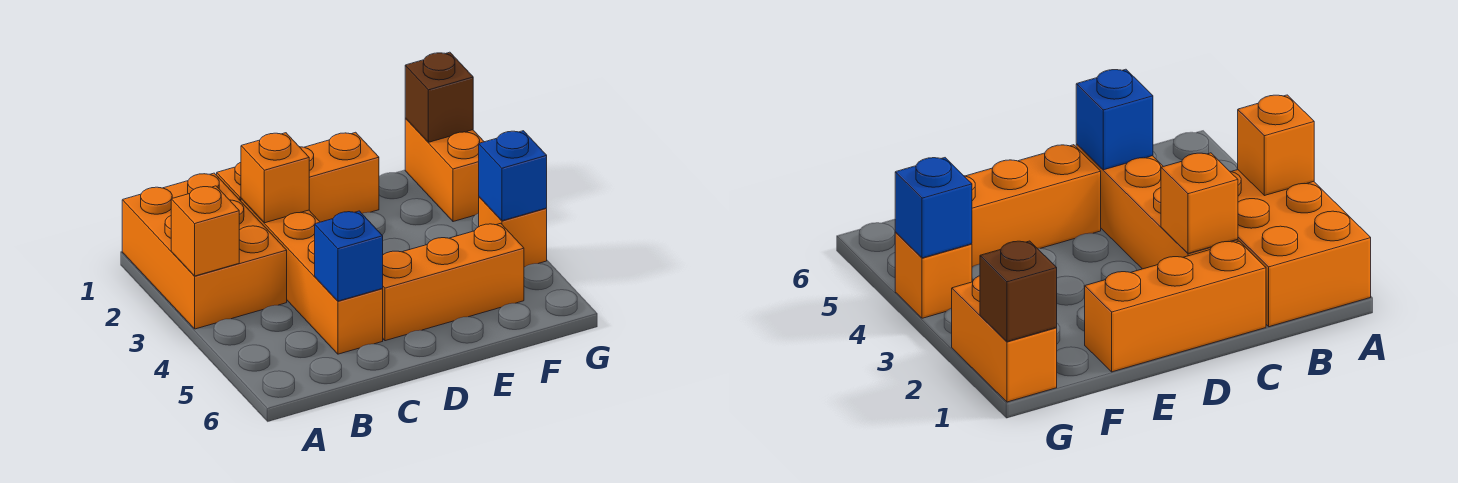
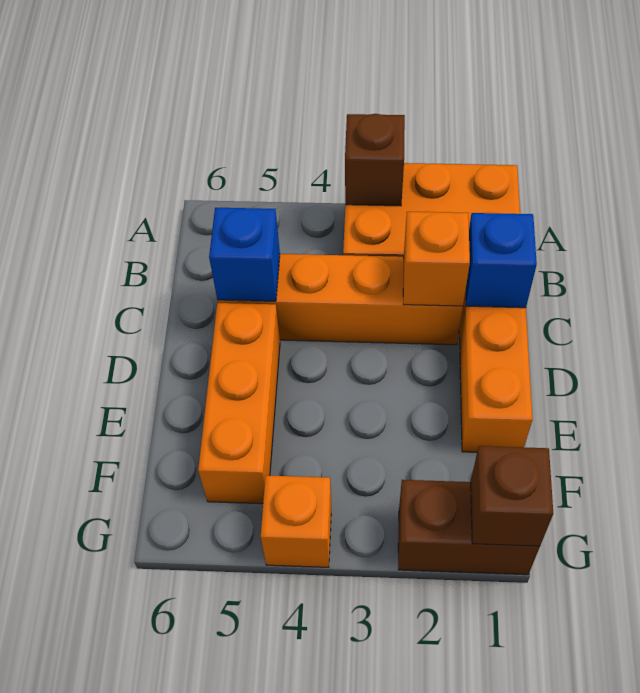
orange 1x1 brick [171,186,239,276] -> brown 1x1 brick [345,114,405,206]
orange 1x2 brick [405,118,484,222] -> brown 1x2 brick [398,480,540,575]
blue 1x1 brick [479,131,547,221] -> blue 1x1 brick moved to [466,213,537,308]

